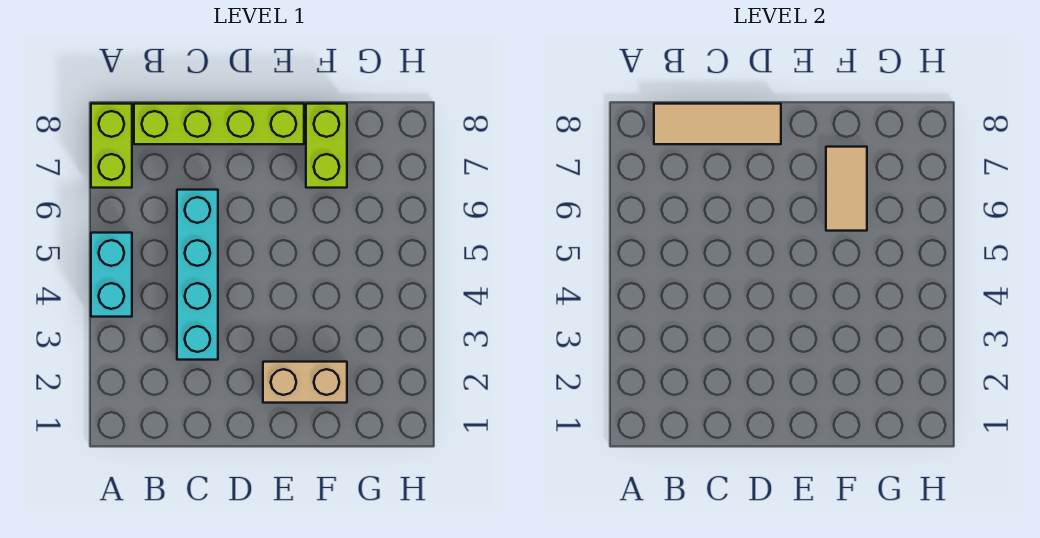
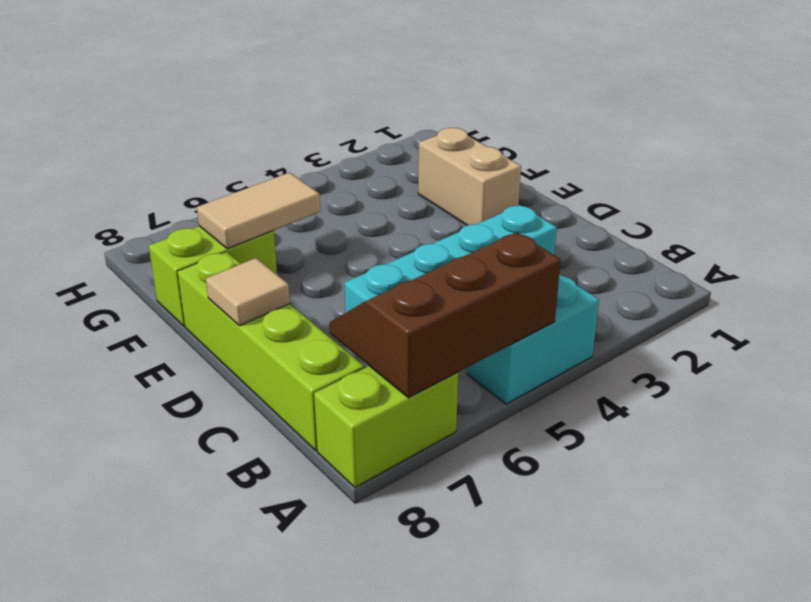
none -> brown 2x3 slope [330,232,561,398]
tan 1x3 tile [654,104,781,144] -> tan 1x1 tile [206,258,290,326]

